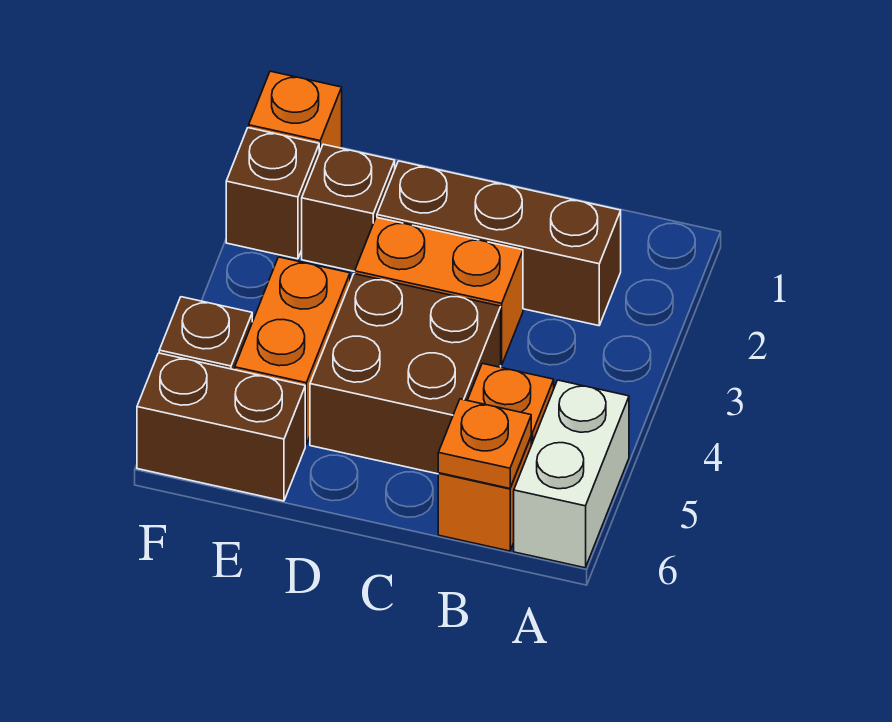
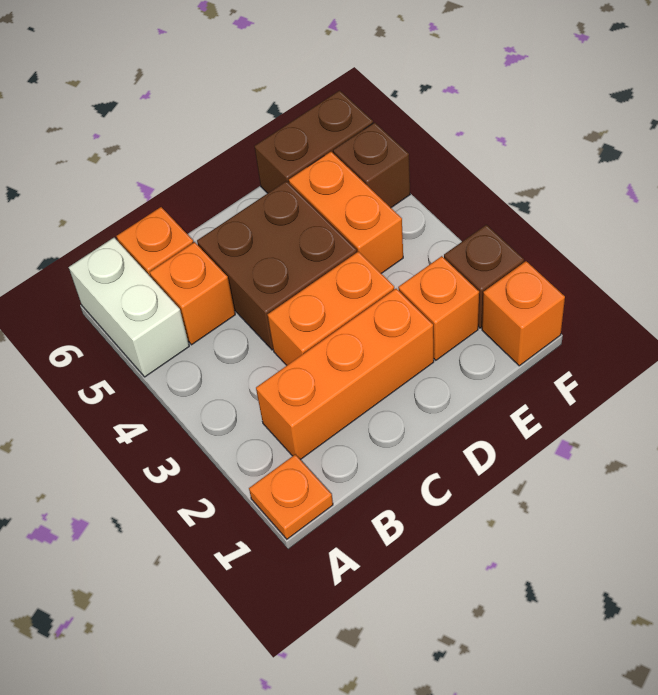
brown 1x3 brick [377,161,621,326] -> orange 1x3 brick [256,289,434,460]
orange 1x1 plate [438,399,531,488] -> orange 1x1 plate moved to [249,455,333,539]
brown 1x1 brick [302,144,395,272] -> orange 1x1 brick [398,256,479,360]

